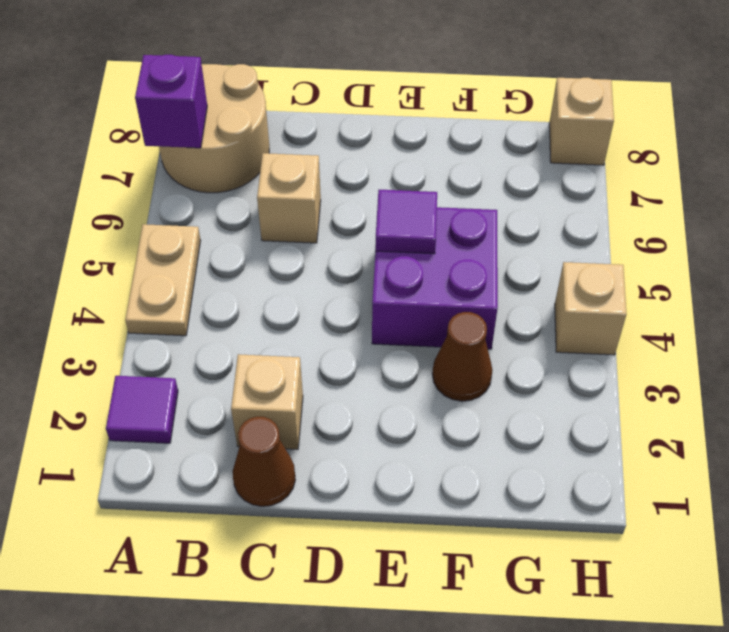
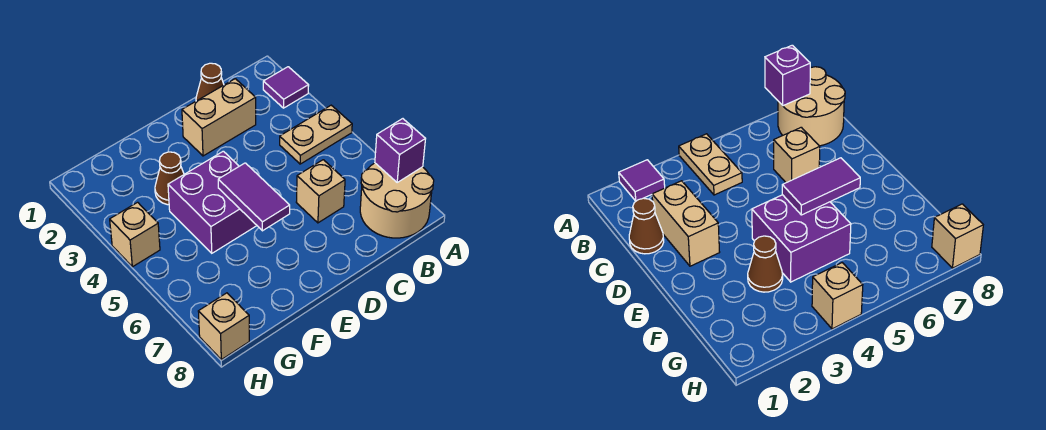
tan 1x2 plate [125,224,201,336] -> tan 1x2 plate turned to [280,105,352,164]
tan 1x1 brick [231,354,303,449] -> tan 1x2 brick [182,79,256,156]
purple 1x1 tile [375,190,437,254] -> purple 1x2 tile [218,163,290,231]

